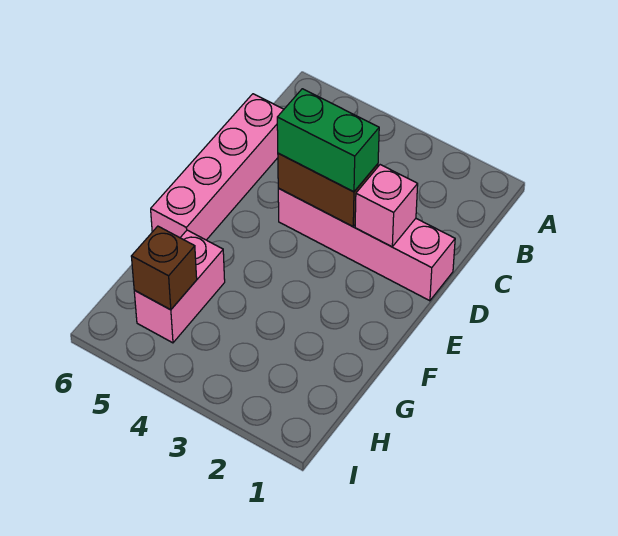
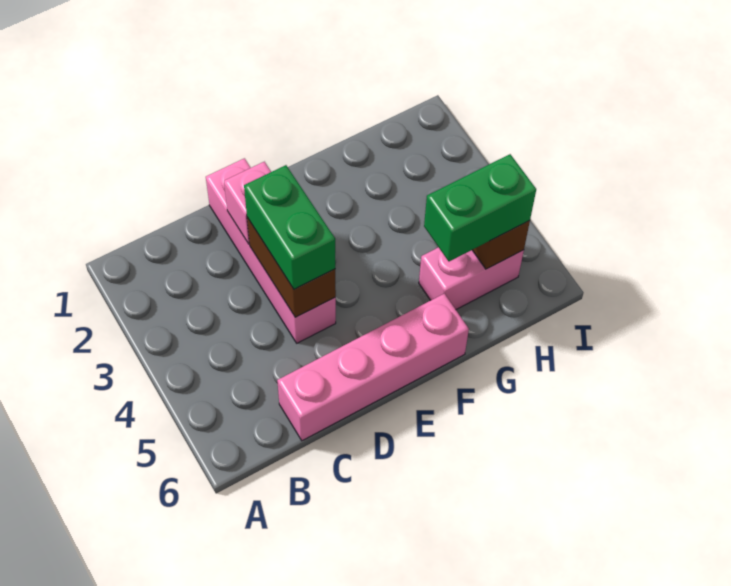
none -> green 1x2 brick [424,154,536,261]

